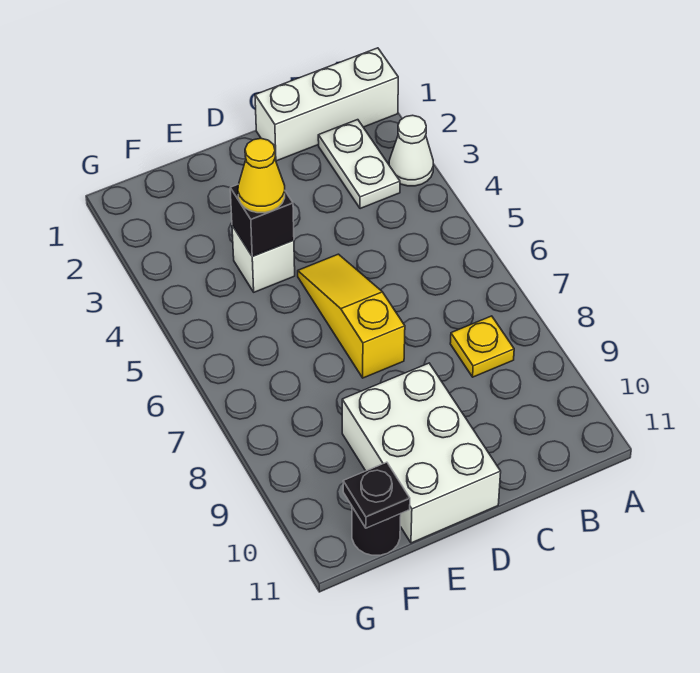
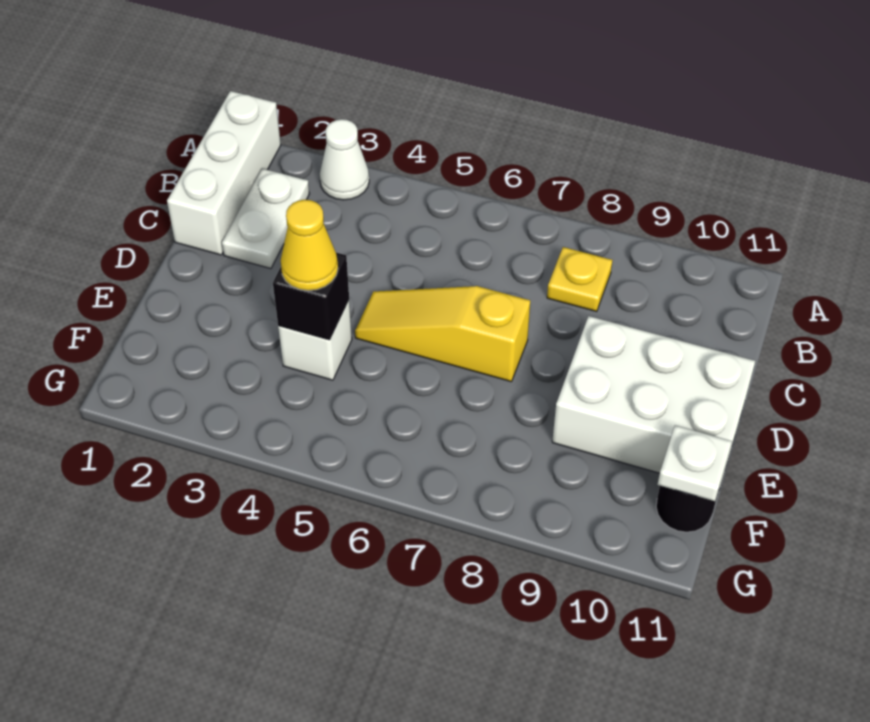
white 1x2 plate [318,120,400,209] -> white 1x2 plate turned to [222,168,310,269]
black 1x1 plate [343,462,410,528] -> white 1x1 plate [657,425,732,501]

